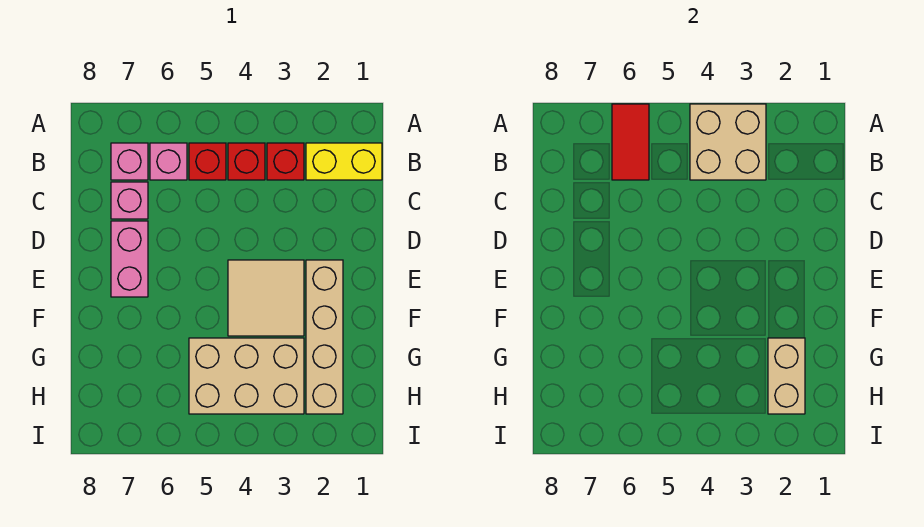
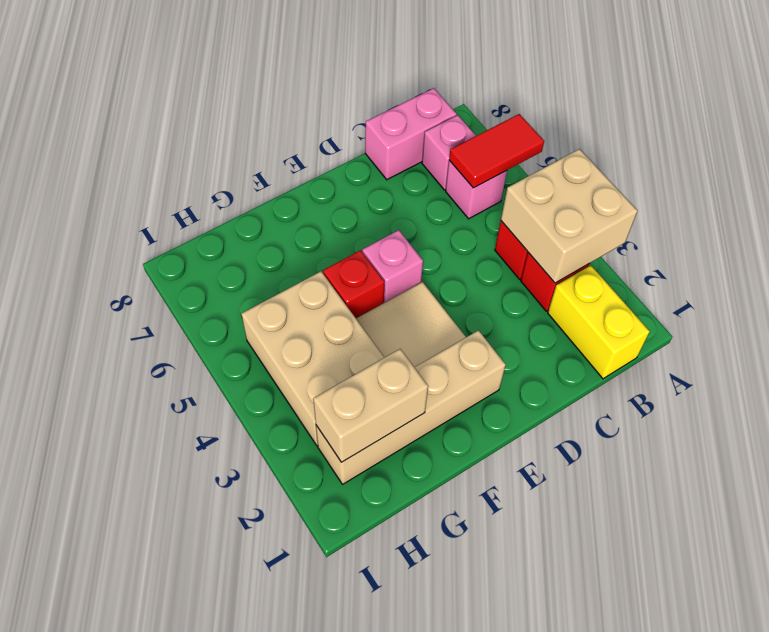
red 1x1 brick [189,143,226,180] -> red 1x1 brick moved to [323,250,384,318]
pink 1x1 brick [111,182,148,219] -> pink 1x1 brick moved to [362,230,423,303]
pink 1x2 brick [111,221,148,297] -> pink 1x2 brick moved to [365,88,457,180]

